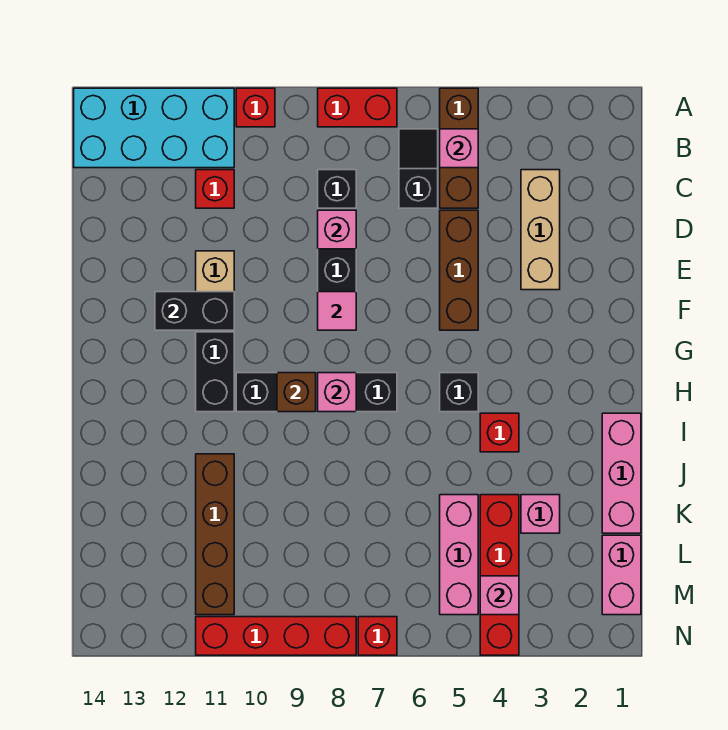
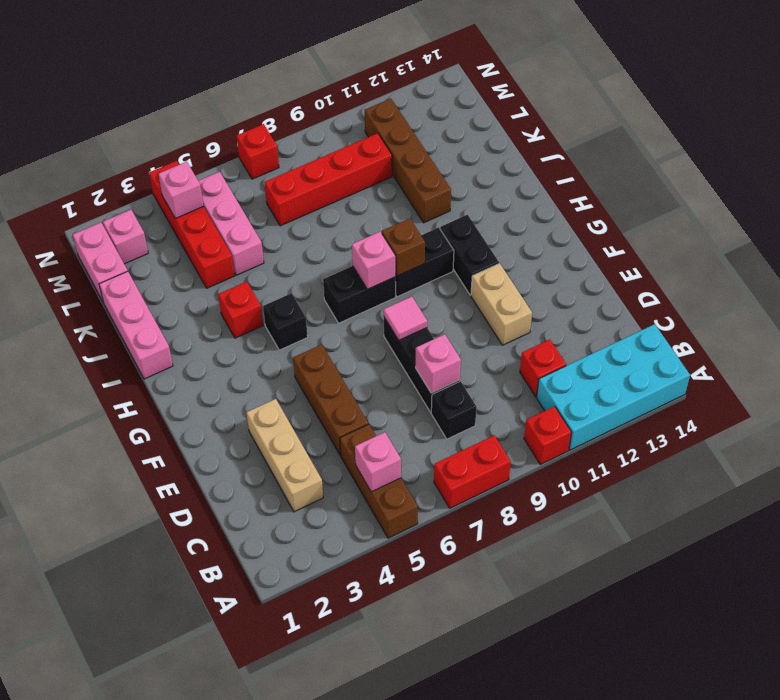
black 1x2 slope [399,129,438,208] -> none
black 1x2 brick [155,292,234,330] -> none
pink 1x1 brick [521,495,560,533] -> pink 1x1 brick moved to [103,210,148,264]
red 1x4 brick [196,617,356,655] -> red 1x4 brick moved to [265,133,392,226]

